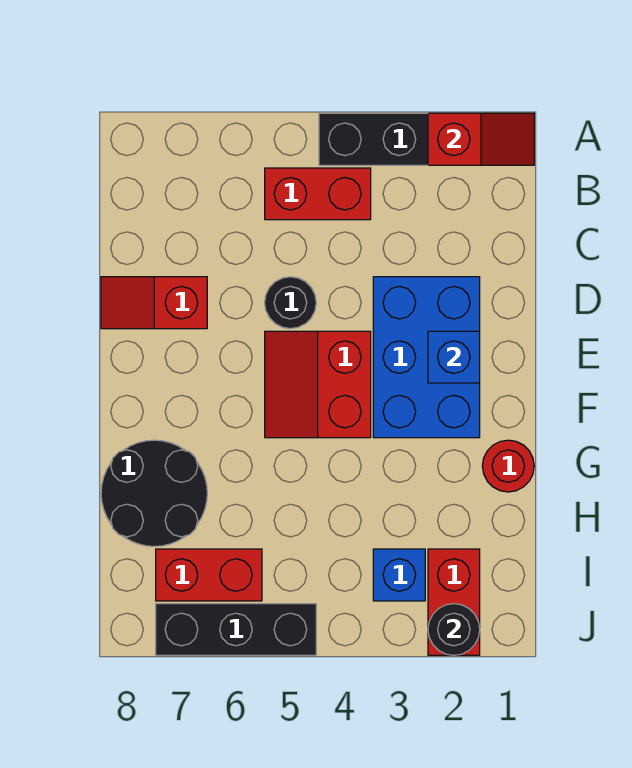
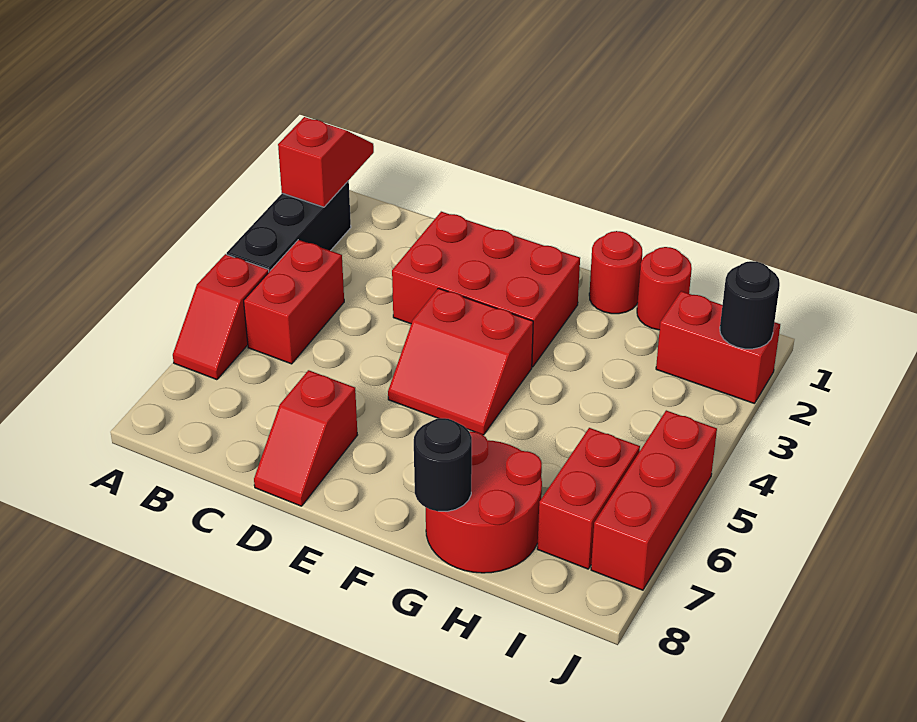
none -> red 1x2 slope [173,254,269,380]
blue 2x3 brick [373,277,480,438] -> red 2x3 brick [392,212,580,367]
black 1x1 round brick [265,277,316,329] -> black 1x1 round brick moved to [414,418,472,511]
blue 1x1 brick [428,331,480,383] -> none
black 2x2 round brick [101,440,207,546] -> red 2x2 round brick [426,431,542,573]
none -> red 1x1 round brick [637,247,692,330]
blue 1x1 brick [373,549,425,601] -> none
black 1x3 brick [156,604,316,655] -> red 1x3 brick [591,410,717,590]

